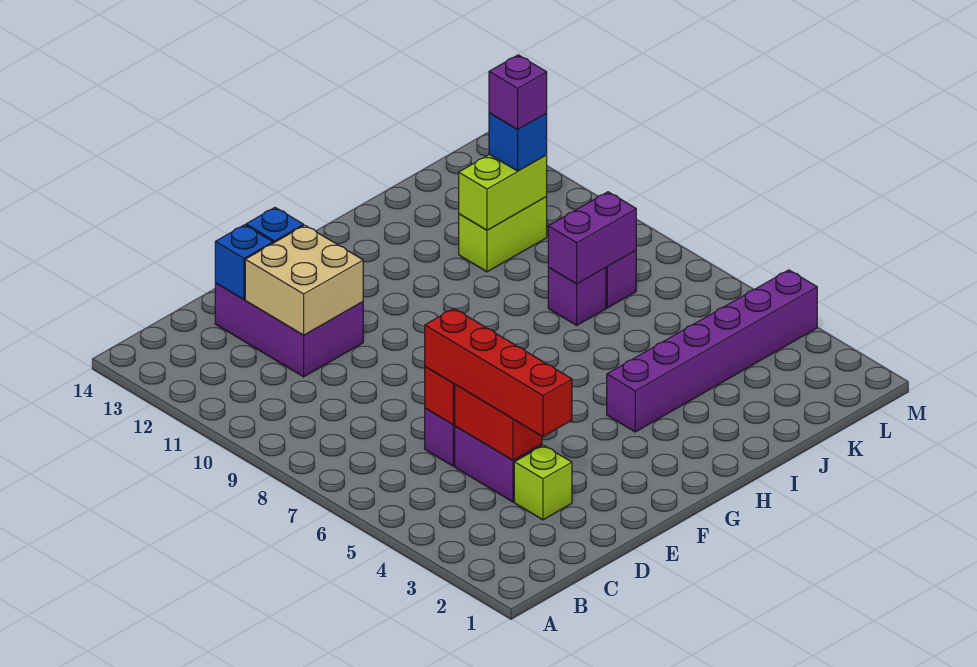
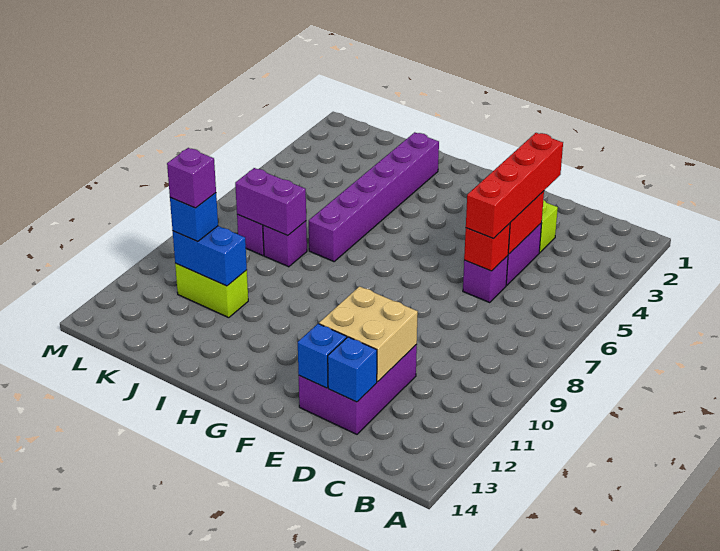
purple 1x6 brick [607,270,817,432] -> purple 1x6 brick turned to [309,132,439,262]
lime 1x2 brick [459,154,547,230] -> blue 1x2 brick [173,226,247,286]

